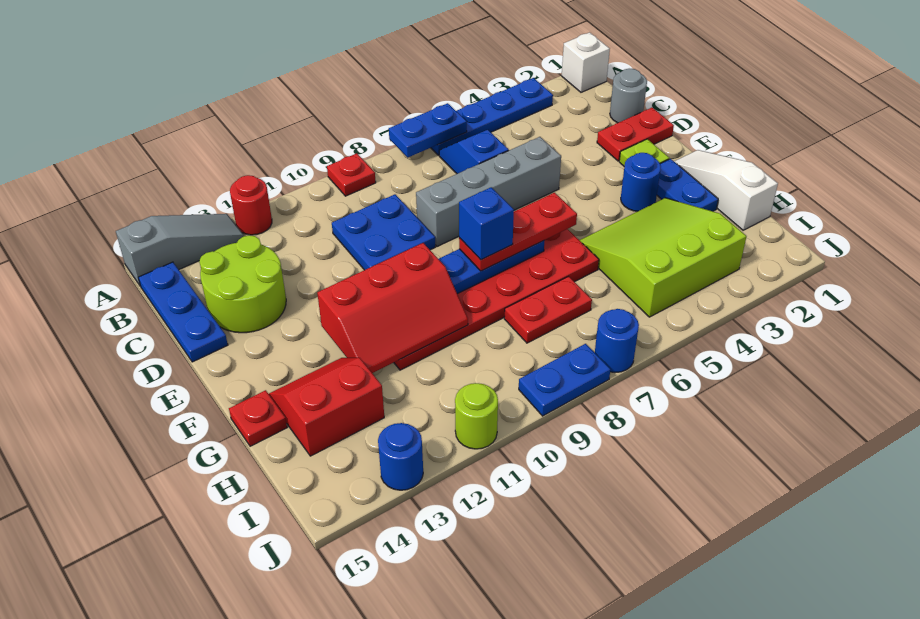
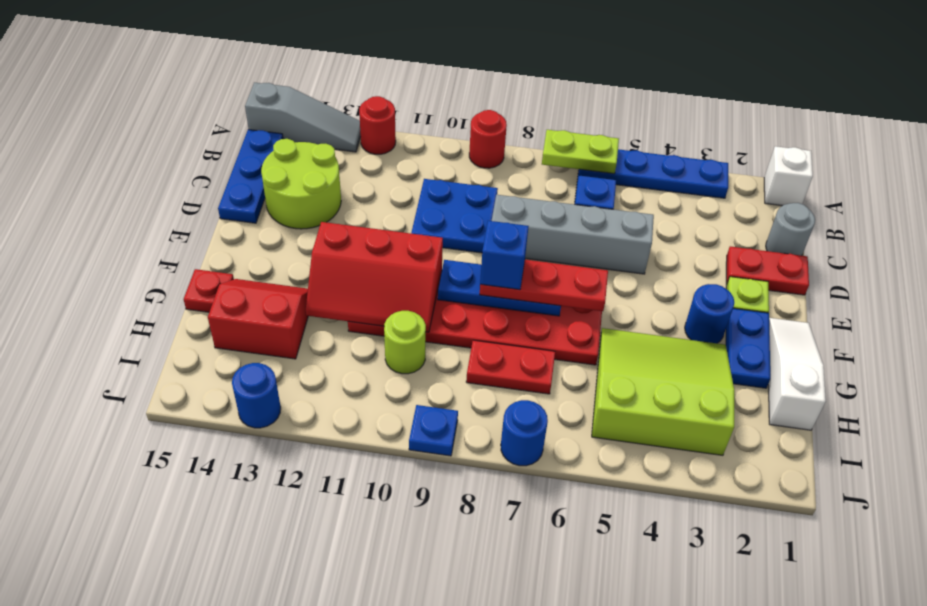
blue 1x2 plate [389,103,467,157] -> lime 1x2 plate [542,130,619,174]
red 1x1 plate [327,153,376,196] -> red 1x1 round brick [469,110,507,168]
blue 1x2 plate [519,344,611,416] -> blue 1x1 plate [409,405,458,456]
lime 1x1 round brick [455,383,498,449] -> lime 1x1 round brick moved to [384,311,426,374]

